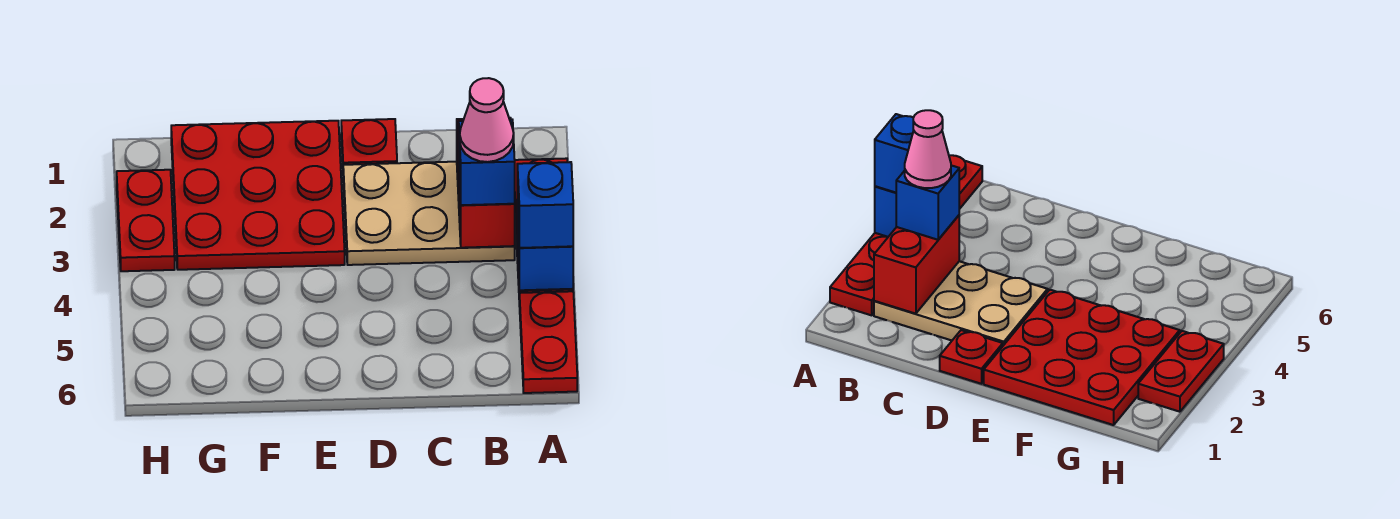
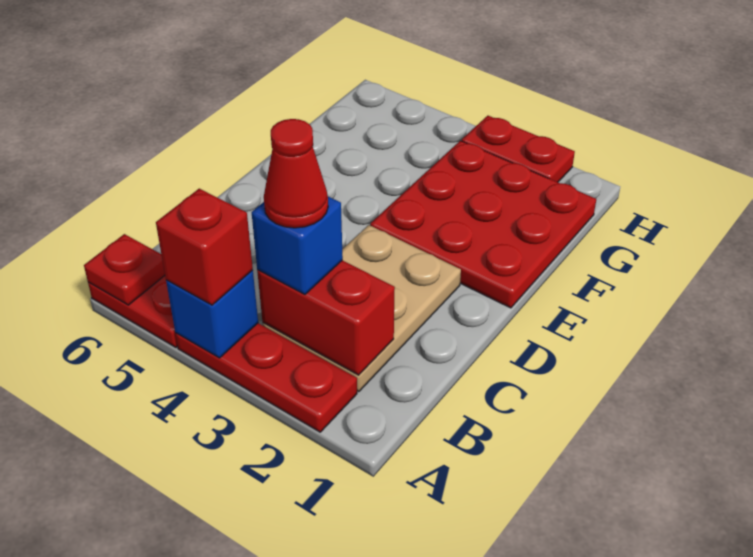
blue 1x1 brick [517,162,573,248] -> red 1x1 brick [156,189,253,305]
pink 1x1 cone [460,78,514,162] -> red 1x1 cone [264,119,328,228]
red 1x1 plate [341,119,397,165] -> red 1x1 plate moved to [84,234,165,305]

